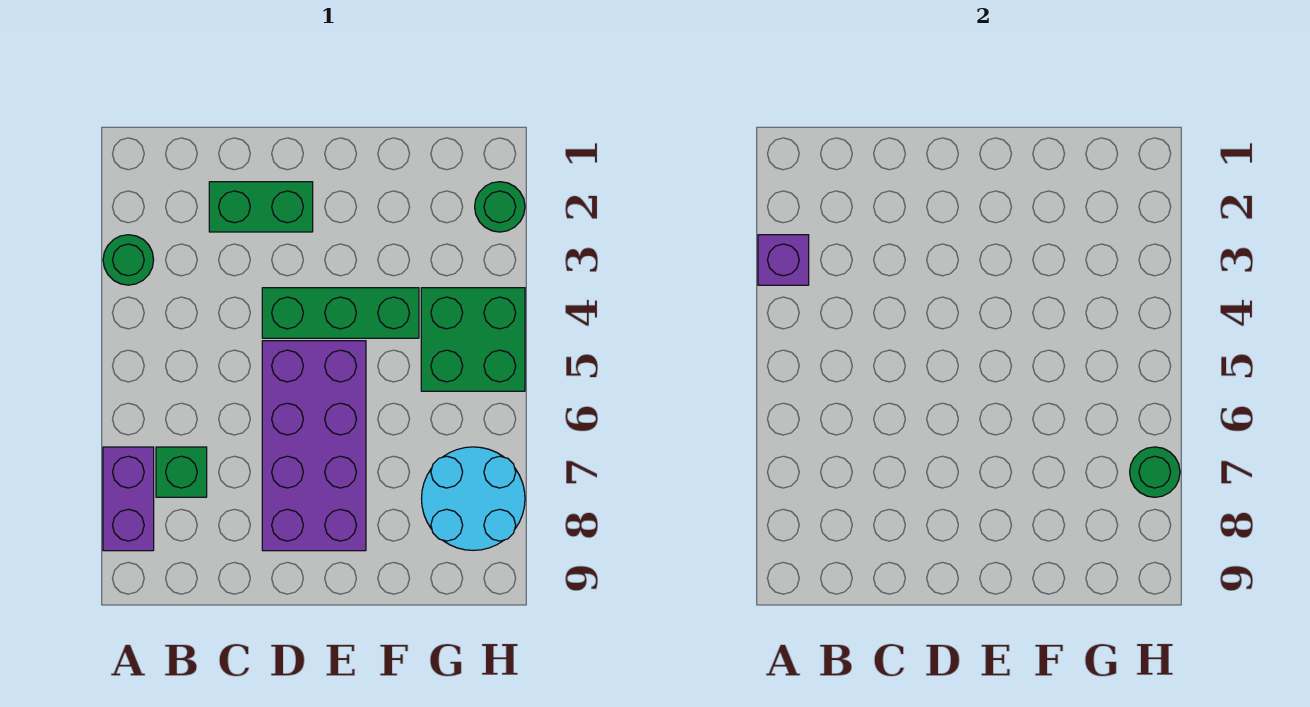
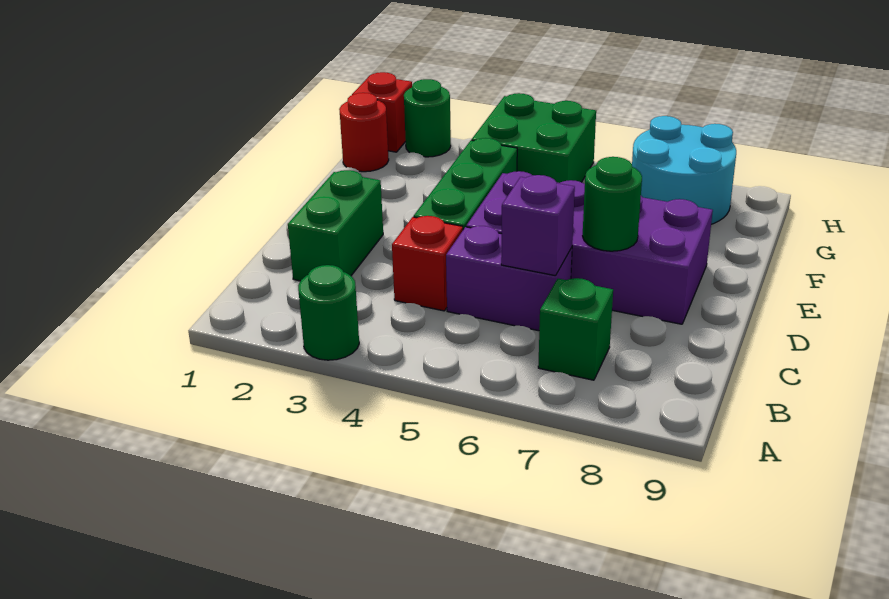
purple 1x1 brick [758,235,809,285] -> purple 1x1 brick moved to [501,175,575,276]
purple 1x2 brick [103,447,154,551] -> purple 1x2 brick moved to [446,226,572,331]
none -> red 1x1 brick [392,216,463,311]
none -> red 1x1 round brick [339,93,389,172]
none -> red 1x1 brick [352,72,412,152]
green 1x1 round brick [1130,447,1180,497] -> green 1x1 round brick moved to [583,157,642,251]

